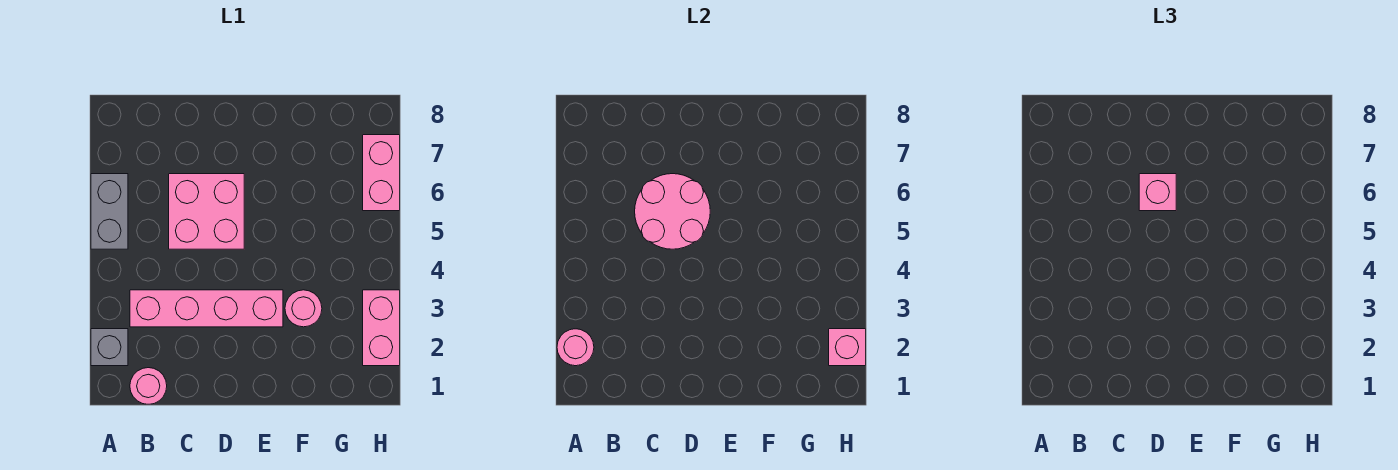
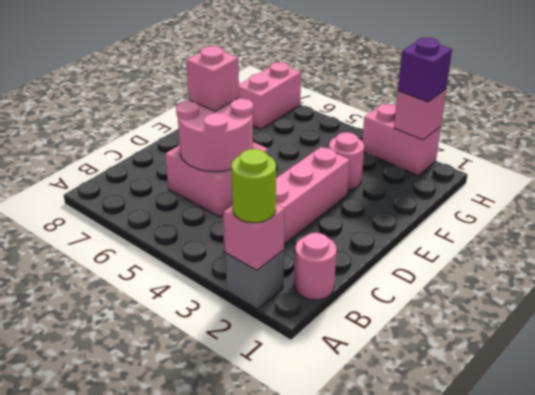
pink 1x1 round brick [557,329,594,366] -> pink 1x1 brick [224,204,285,270]
none -> lime 1x1 round brick [231,149,276,223]
grey 1x2 brick [91,174,128,249] -> none
none -> purple 1x1 brick [398,38,452,102]
pink 1x2 brick [363,135,400,211] -> pink 1x2 brick turned to [239,62,301,129]

